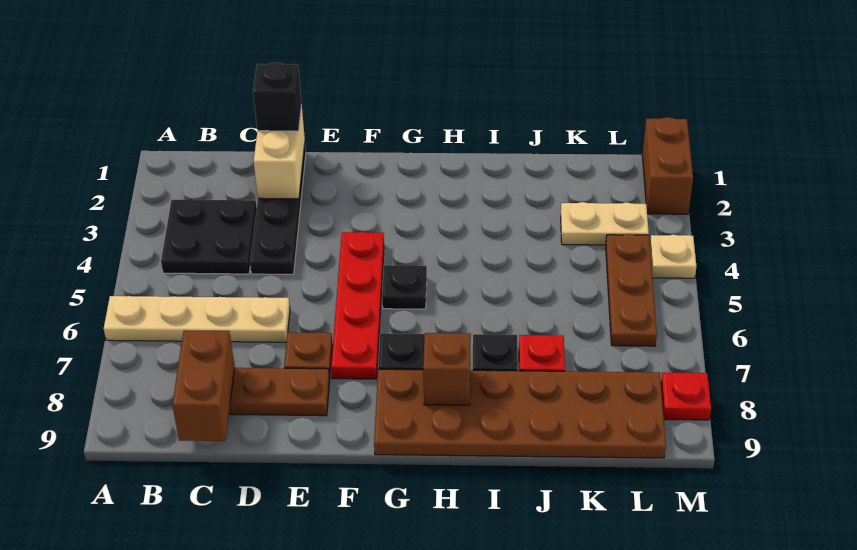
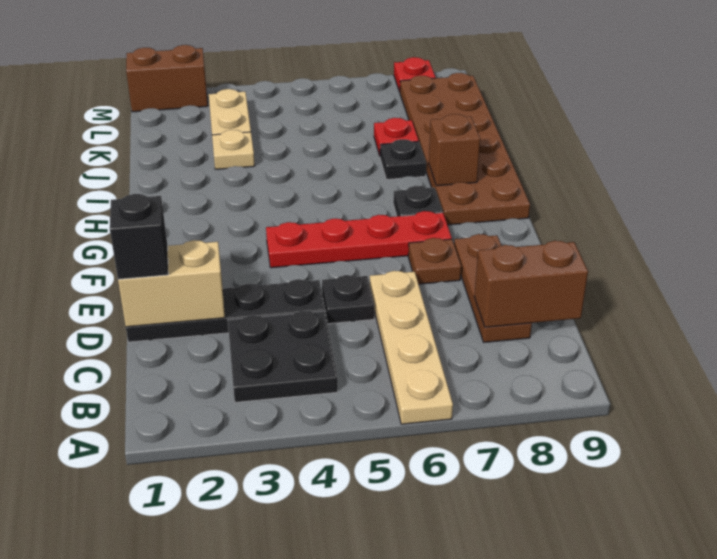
black 1x1 plate [382,265,427,309] -> black 1x1 plate moved to [322,275,374,324]
brown 1x3 plate [606,234,657,346] -> none
tan 1x1 plate [650,235,696,278] -> tan 1x1 plate moved to [212,130,255,169]

